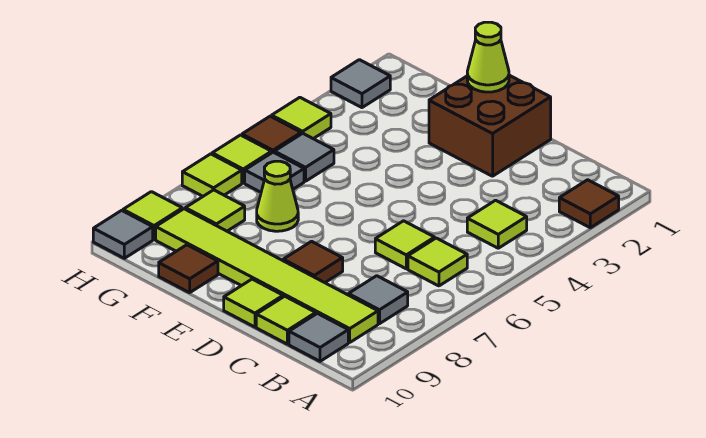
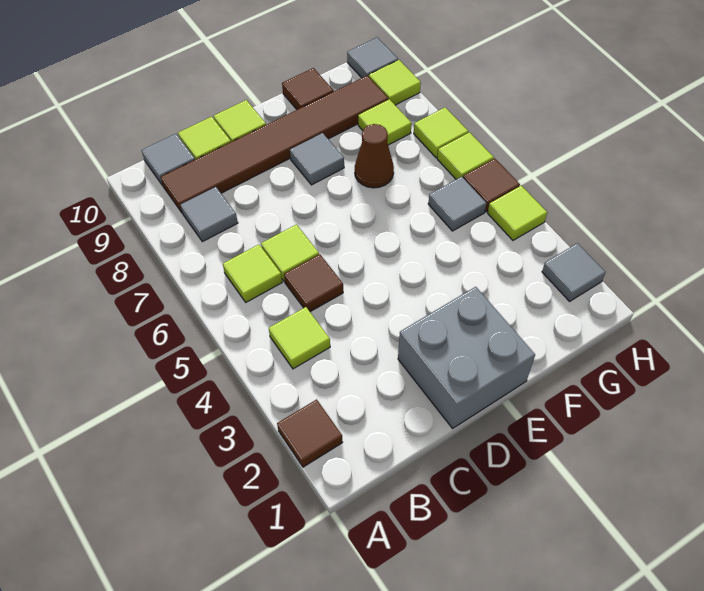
lime 1x6 tile [156,209,378,342] -> brown 1x6 tile [161,76,388,212]
brown 2x2 brick [429,75,551,176] -> grey 2x2 brick [398,287,535,428]
brown 1x1 tile [283,241,343,283] -> brown 1x1 tile moved to [284,254,343,312]
lime 1x1 cone [467,22,509,92] -> none
lime 1x1 cone [257,161,298,231] -> brown 1x1 cone [355,124,394,188]
grey 1x1 tile [245,152,304,192] -> grey 1x1 tile moved to [290,133,344,185]

